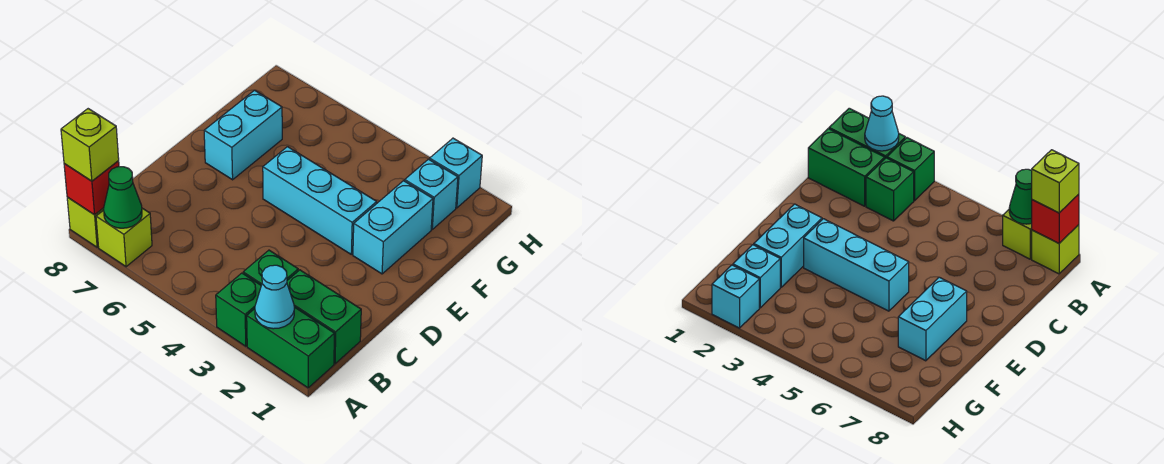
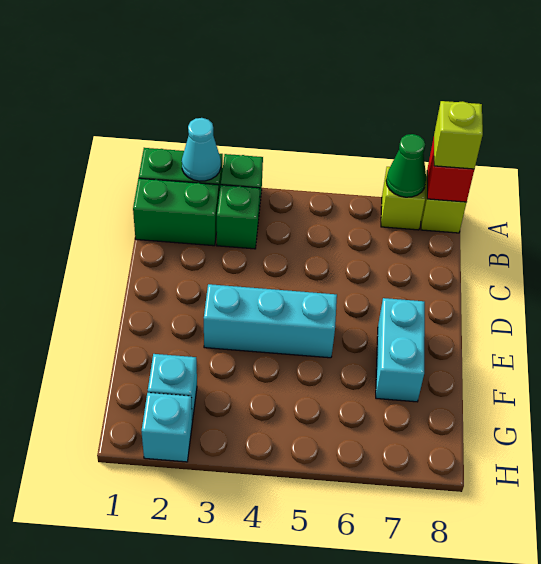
cyan 1x2 brick [353,181,433,274] -> none

